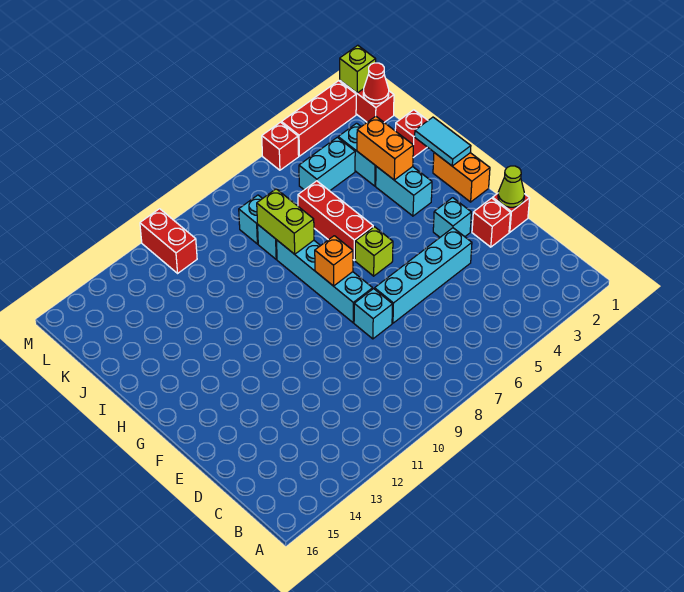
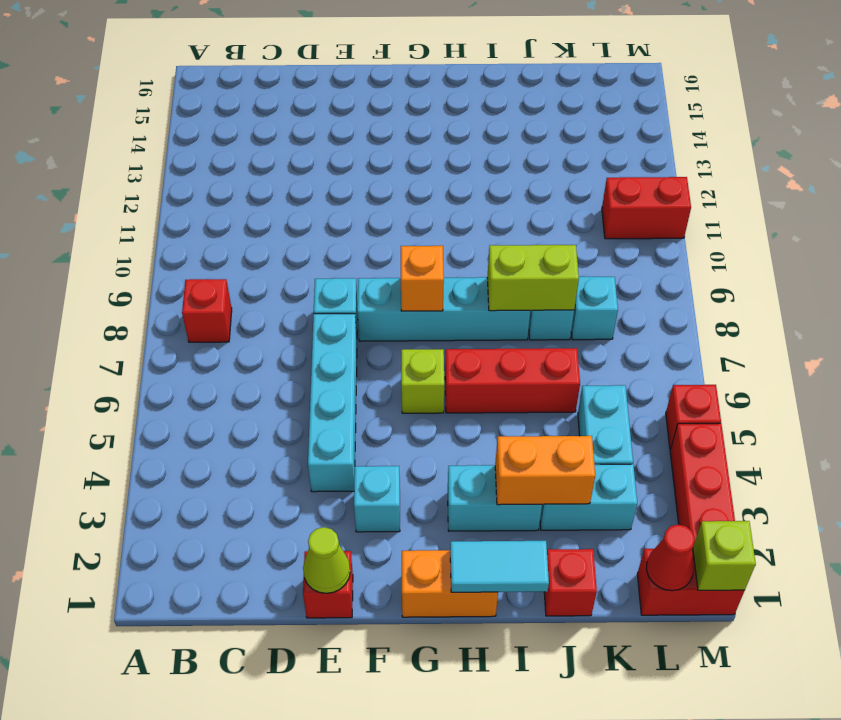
red 1x1 brick [472,198,511,247] -> red 1x1 brick moved to [182,279,232,342]

